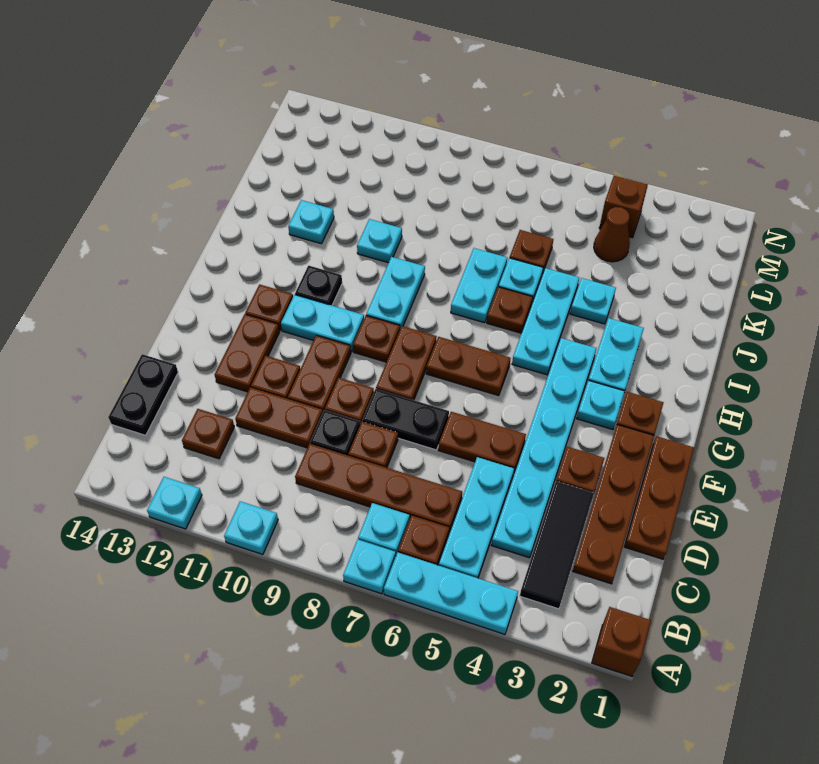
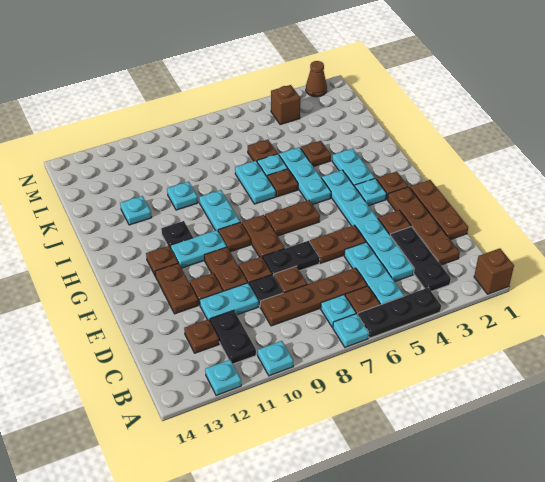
cyan 1x3 plate [384,553,518,634] -> black 1x3 plate [358,288,441,338]
black 1x3 tile [520,481,594,609] -> black 1x3 plate [390,227,451,291]
black 1x2 plate [108,354,178,435] -> black 1x2 plate moved to [210,310,256,364]
brown 1x2 plate [235,387,323,448] -> cyan 1x2 plate [200,283,259,320]
cyan 1x1 plate [570,278,616,324] -> brown 1x1 plate [301,141,331,167]
brown 1x1 cone [594,207,630,262] -> brown 1x1 cone moved to [306,61,327,97]

